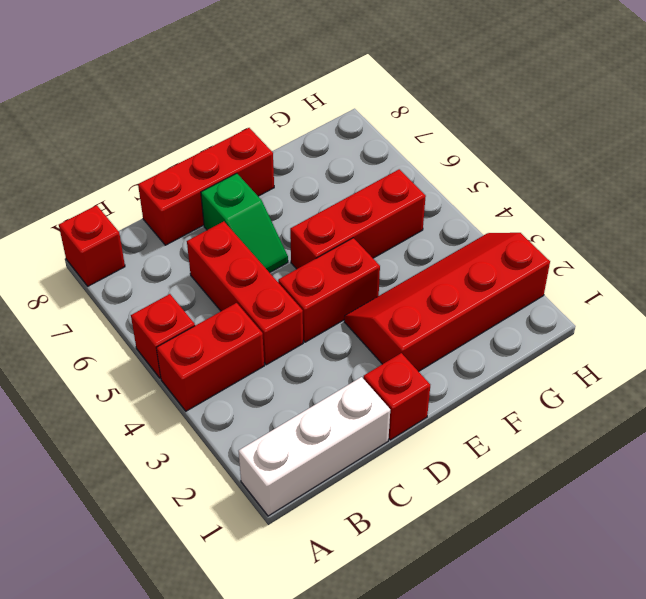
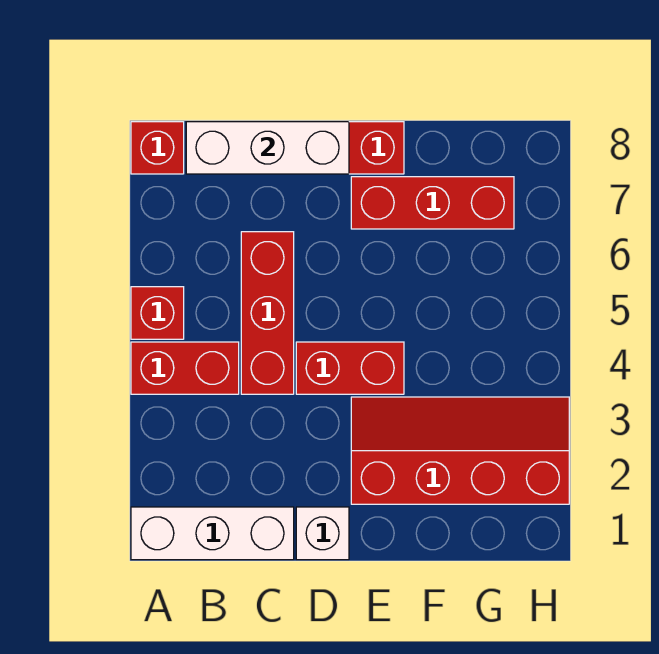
none -> white 1x3 brick [186,122,349,174]
red 1x1 brick [363,353,430,440] -> white 1x1 brick [296,507,349,560]
green 1x2 slope [201,173,288,273] -> none
red 1x3 brick [290,169,426,269] -> red 1x3 brick moved to [351,177,514,229]

